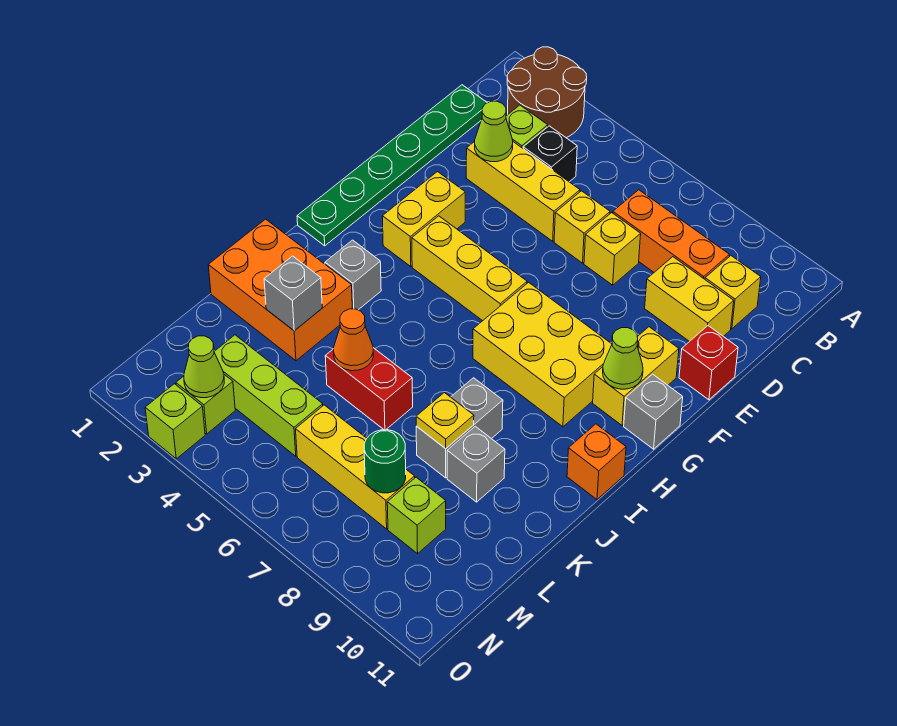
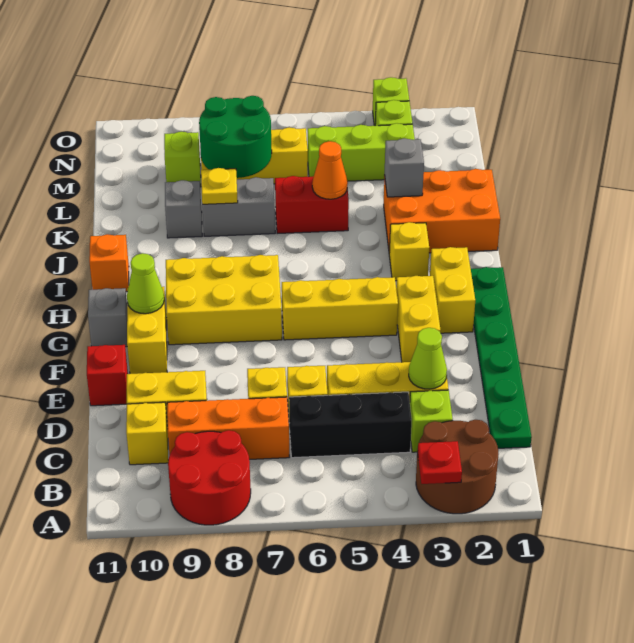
none -> red 1x1 plate [418,441,462,484]
none -> red 2x2 round brick [168,430,251,525]
black 1x1 brick [523,126,577,182] -> black 1x3 brick [289,392,412,458]
none -> yellow 1x2 brick [430,247,475,333]
grey 1x1 brick [325,240,381,310] -> yellow 1x1 brick [389,222,429,281]
grey 1x2 brick [416,378,503,478] -> grey 1x2 brick turned to [202,177,275,236]
green 1x1 round brick [364,430,406,493] -> green 2x2 round brick [199,96,272,178]
lime 1x1 cone [184,336,224,398] -> none

